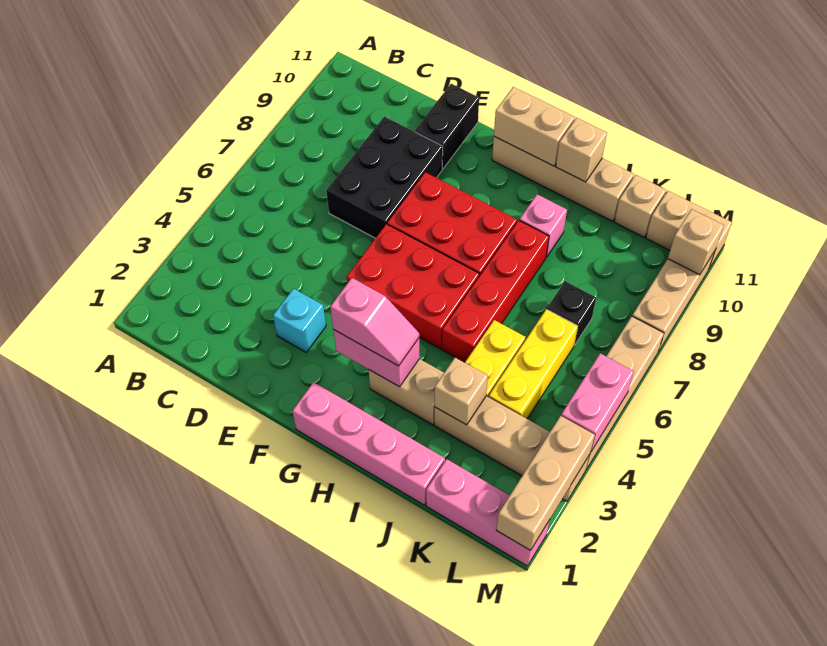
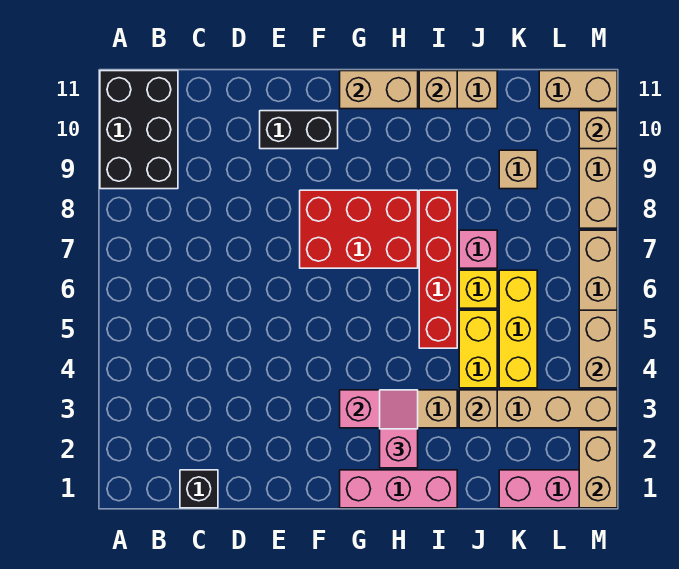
black 2x3 brick [326,117,443,238] -> black 2x3 brick moved to [100,71,178,189]
cyan 1x1 brick [273,289,326,352] -> none
black 1x2 brick [415,84,479,169] -> black 1x2 brick turned to [260,111,338,149]
red 2x3 brick [347,224,479,349] -> none
pink 1x4 brick [292,382,445,505] -> pink 1x3 brick [340,470,457,508]
pink 1x2 slope [330,278,419,366] -> pink 1x2 slope turned to [380,390,418,468]
pink 1x1 brick [519,194,567,257] -> pink 1x1 brick moved to [459,230,497,268]
none -> yellow 1x1 brick [459,270,497,308]
black 1x1 brick [547,281,596,345] -> black 1x1 brick moved to [180,470,218,508]
tan 1x1 brick [614,175,666,237] -> tan 1x1 brick moved to [499,150,537,189]
tan 1x3 brick [497,416,595,550] -> tan 1x2 brick [579,430,617,508]
pink 1x2 brick [561,353,634,451] -> tan 1x2 brick [579,310,617,388]

